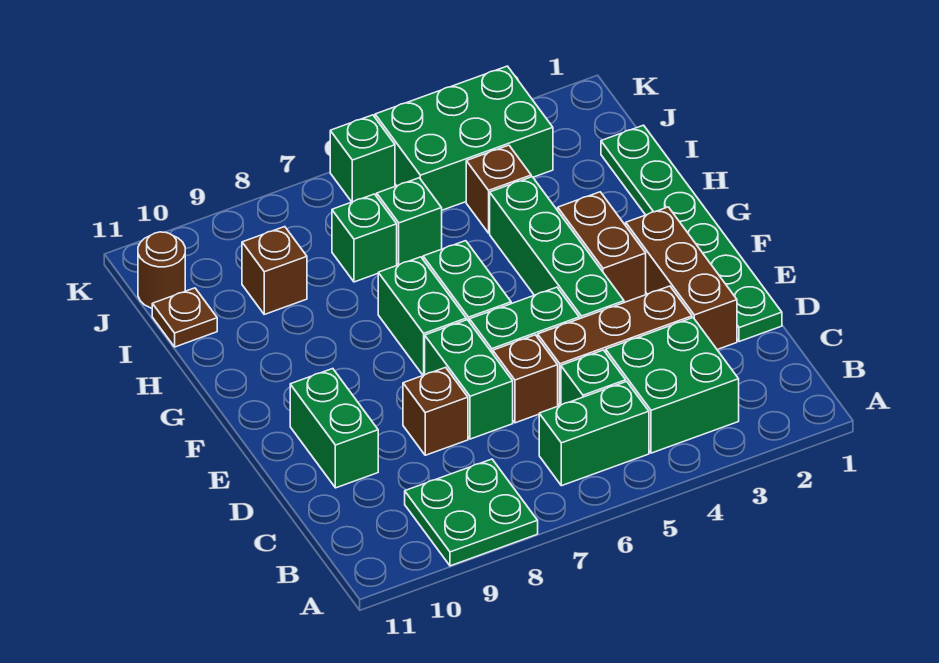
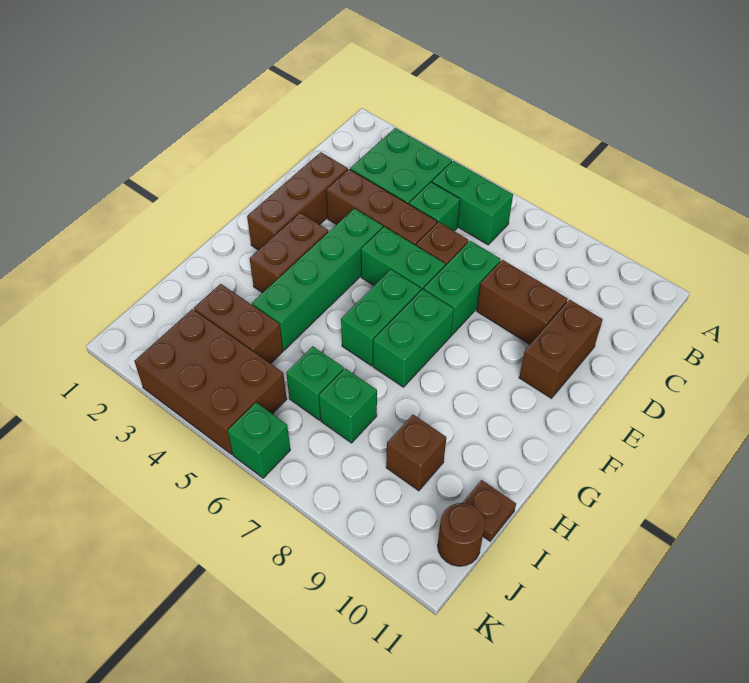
green 2x2 plate [405,459,538,566] -> none
green 1x6 plate [601,125,782,342] -> none
brown 1x1 brick [403,367,468,455] -> brown 1x2 brick [477,260,568,344]
green 1x2 brick [290,369,378,488] -> brown 1x2 brick [519,300,603,398]
brown 1x1 brick [466,145,531,233] -> brown 1x2 brick [194,284,283,364]
green 2x3 brick [375,66,553,210] -> brown 2x3 brick [134,309,287,454]

